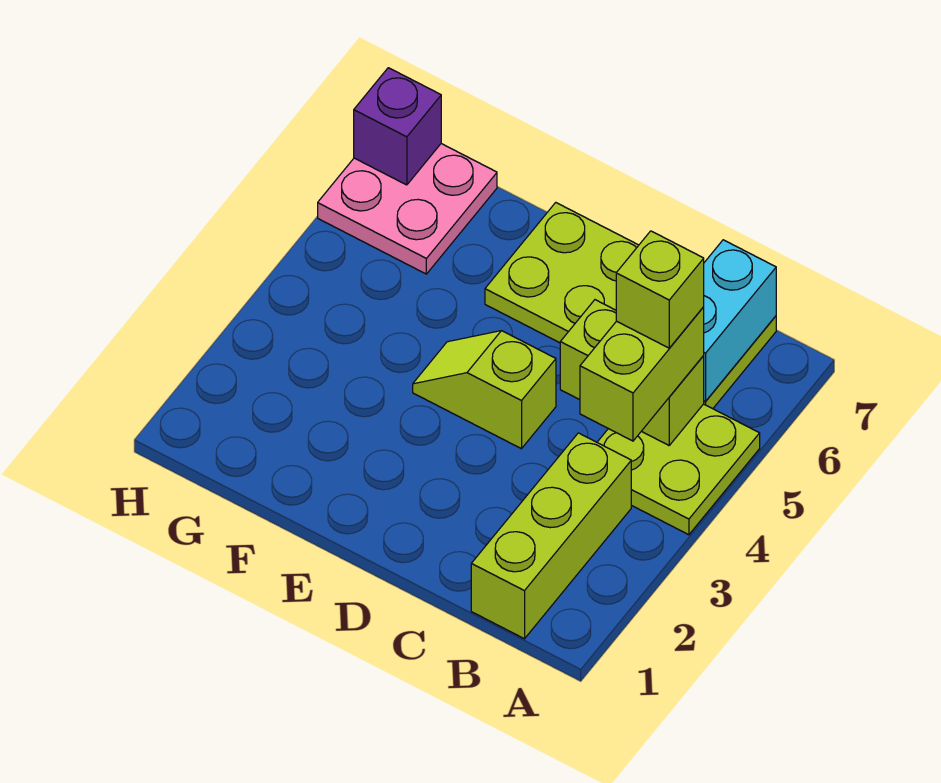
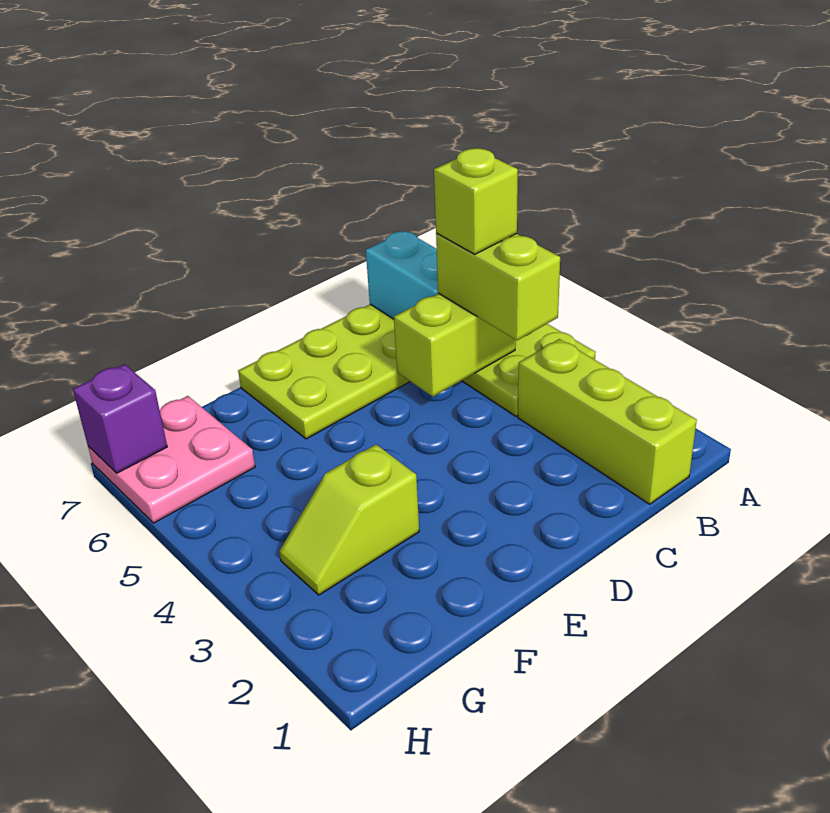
lime 1x2 slope [413,331,556,449] -> lime 1x2 slope moved to [279,444,419,595]

